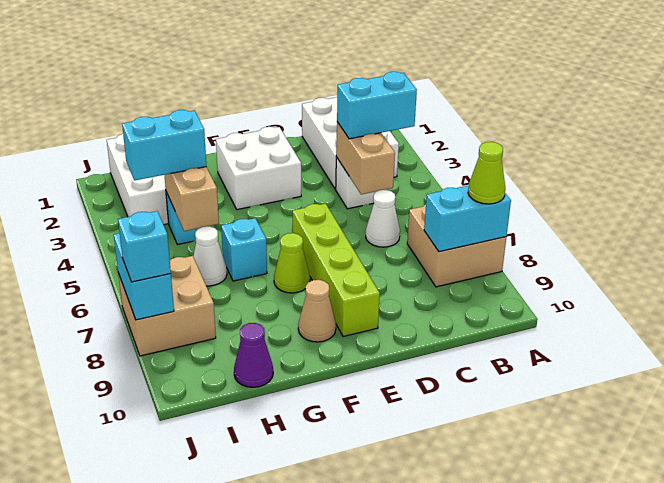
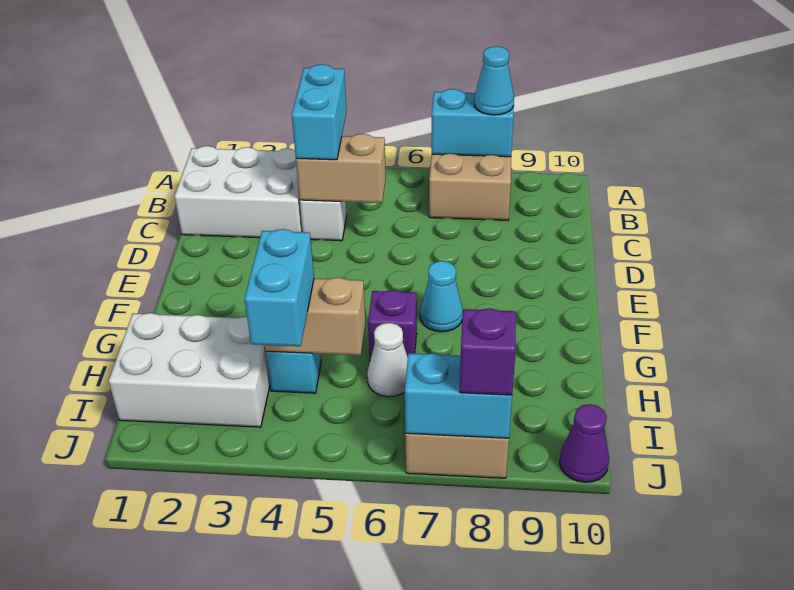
cyan 1x2 brick [424,185,511,252] -> cyan 1x2 brick turned to [432,89,514,157]
lime 1x1 cone [468,142,505,204] -> cyan 1x1 cone [474,46,514,115]
white 1x1 cone [366,190,400,247] -> none
white 2x2 brick [216,127,301,210] -> none
lime 1x4 brick [292,203,380,337] -> none
lime 1x1 cone [274,233,310,293] -> cyan 1x1 cone [420,261,463,332]
tan 1x1 cone [298,280,336,342] -> none
cyan 1x1 brick [221,218,267,281] -> purple 1x1 brick [368,290,417,360]
purple 1x1 cone [234,323,273,387] -> purple 1x1 cone moved to [560,404,609,482]
cyan 1x1 brick [118,211,171,282] -> purple 1x1 brick [460,308,516,395]

